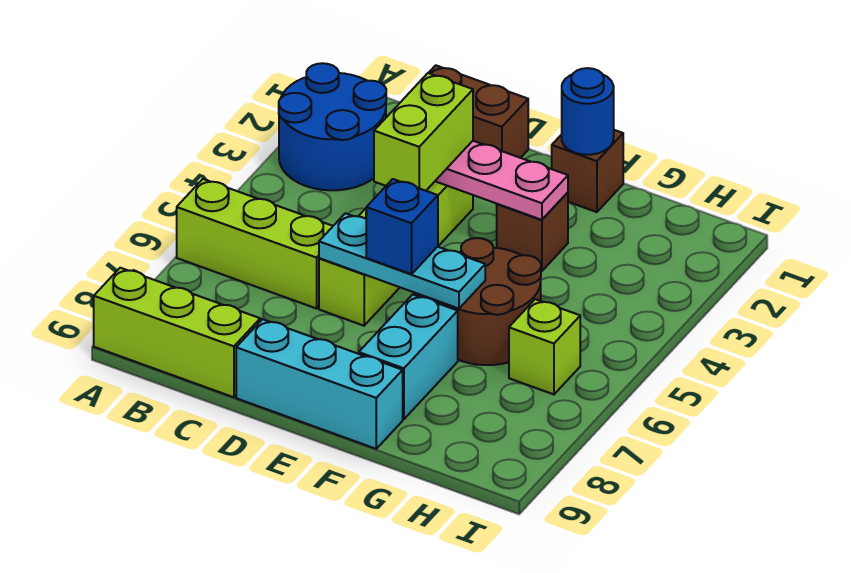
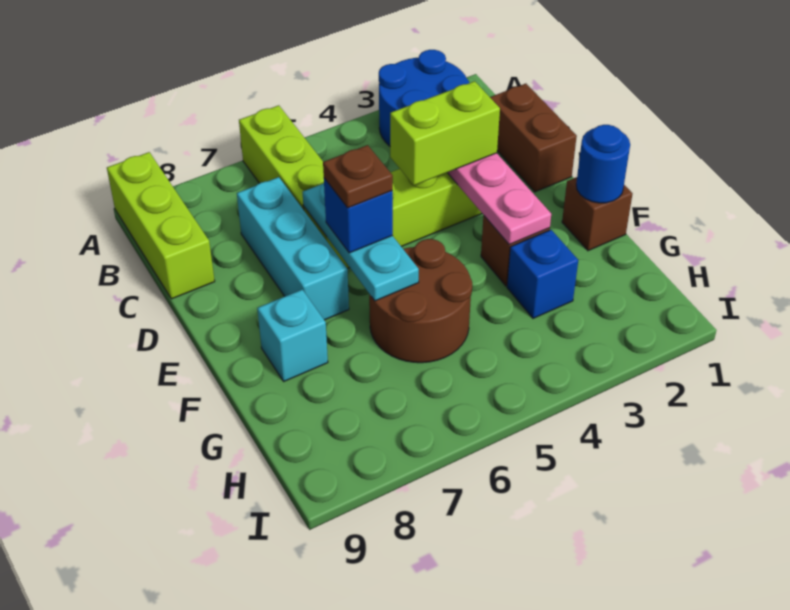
cyan 1x3 brick [236,319,403,449] -> cyan 1x3 brick moved to [237,177,349,320]
none -> brown 1x1 plate [323,145,393,208]
cyan 1x2 brick [359,294,458,419] -> cyan 1x1 brick [257,290,328,381]
none -> blue 1x1 brick [507,230,578,318]
lime 1x1 brick [509,299,580,394] -> none

